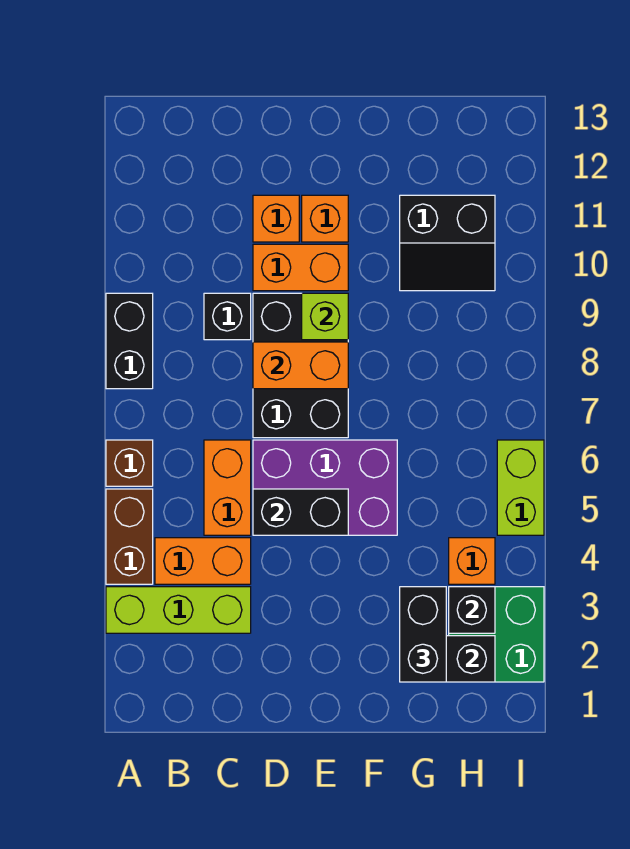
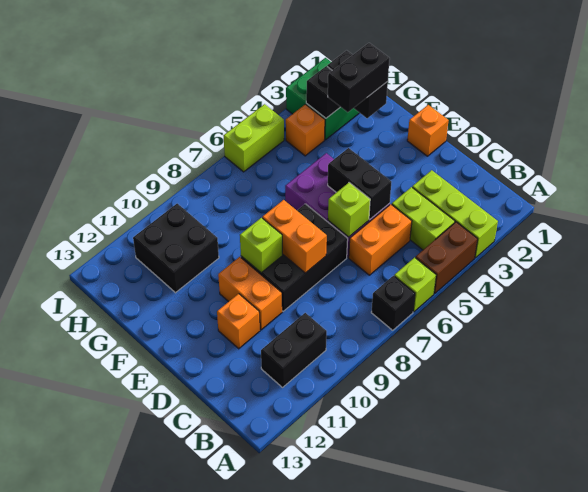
brown 1x1 brick [106,440,153,486] -> lime 1x1 brick [394,258,436,312]
black 1x2 brick [106,293,153,389] -> black 1x2 brick moved to [261,313,327,387]
orange 1x2 brick [155,538,251,584] -> lime 1x2 brick [392,187,455,250]
black 1x1 brick [204,293,251,340] -> black 1x1 brick moved to [371,276,415,330]
none -> lime 1x1 brick [328,183,370,237]
orange 1x1 brick [302,195,348,242] -> orange 1x1 brick moved to [407,105,449,156]
black 2x2 slope [400,195,495,291] -> black 2x2 brick [133,204,219,293]

